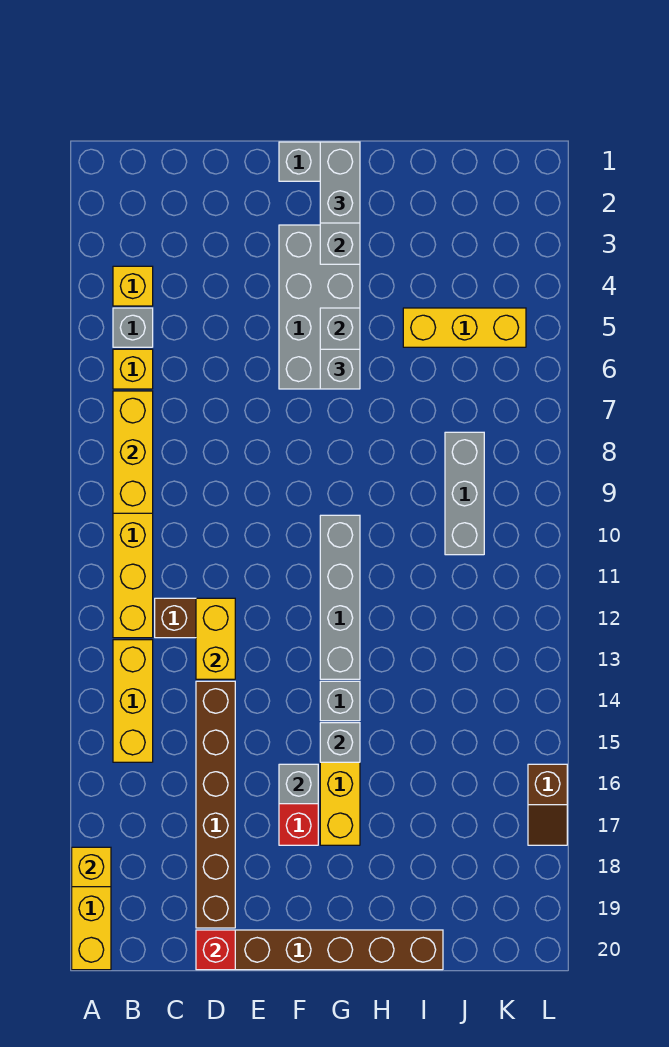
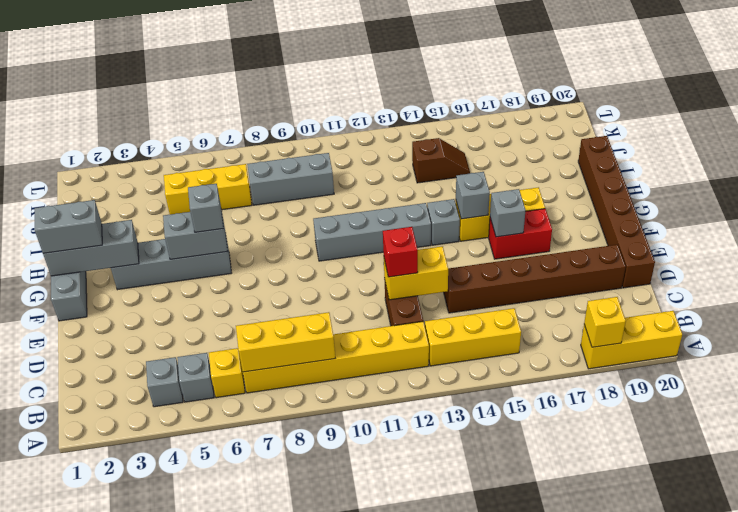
yellow 1x1 brick [113,266,153,306] -> grey 1x1 brick [146,357,183,407]
red 1x1 brick [196,930,235,970] -> red 1x1 brick moved to [383,227,418,277]
grey 2x4 brick [279,225,360,389] -> grey 1x4 brick [111,237,231,290]
yellow 1x3 brick [403,308,526,347] -> yellow 1x3 brick turned to [164,164,252,214]
brown 1x2 slope [528,764,567,845] -> brown 1x2 slope moved to [412,138,470,183]

